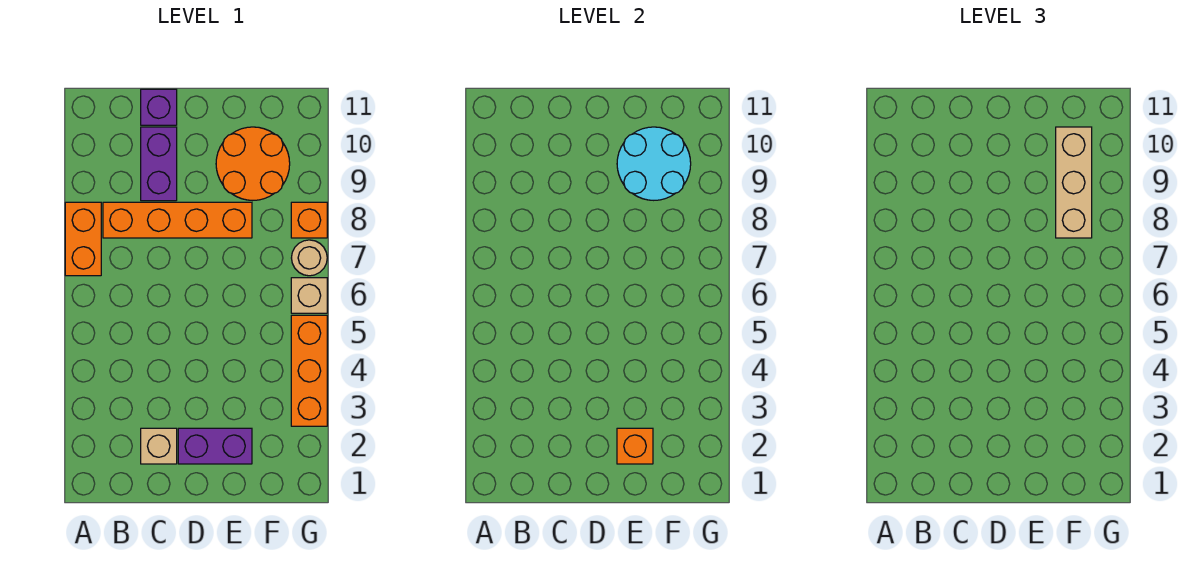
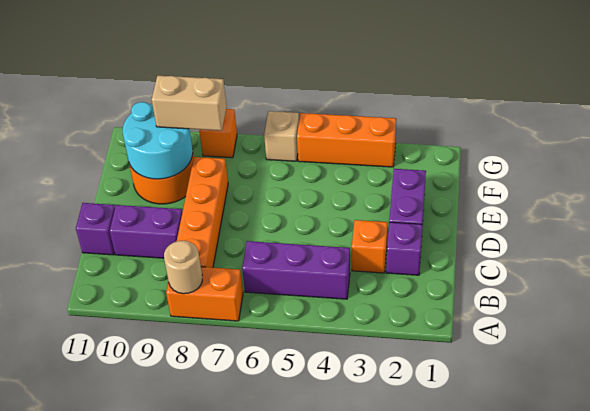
none -> purple 1x3 brick [242,241,350,299]
tan 1x1 brick [141,428,177,464] -> purple 1x1 brick [386,222,422,275]
orange 1x1 brick [617,428,653,464] -> orange 1x1 brick moved to [352,220,388,273]
tan 1x3 brick [1056,127,1092,238] -> tan 1x2 brick [152,76,227,131]
tan 1x1 round brick [292,240,327,276] -> tan 1x1 round brick moved to [164,241,202,294]

